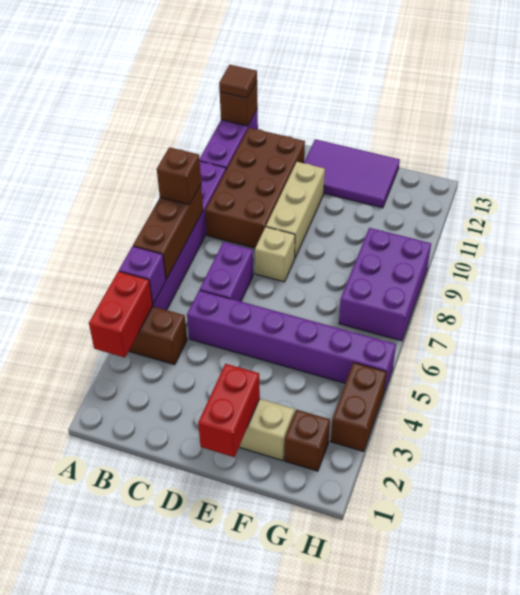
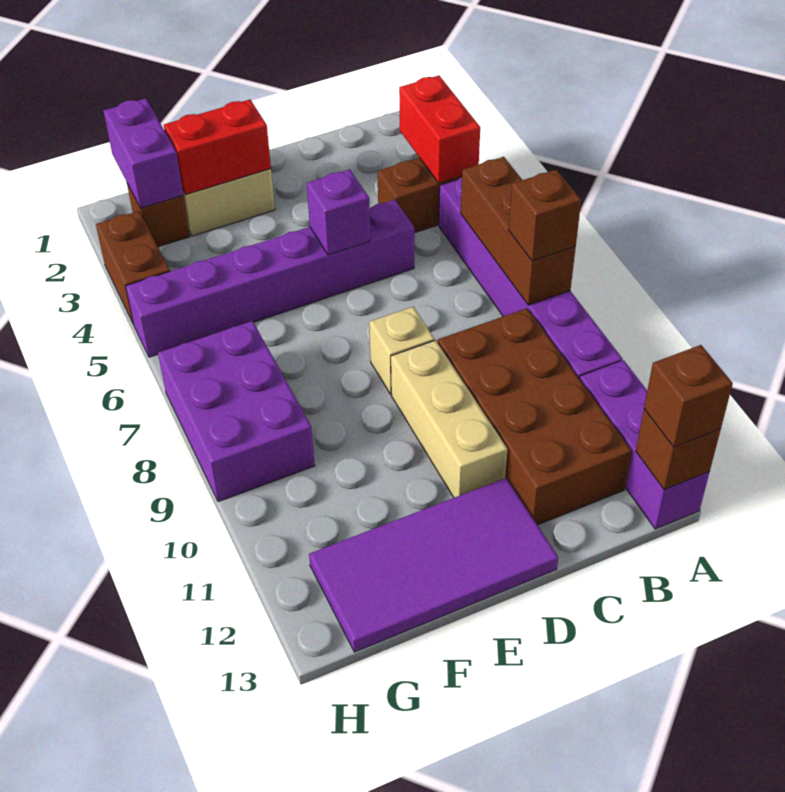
purple 1x1 brick [119,246,166,305] -> purple 1x1 brick moved to [307,169,370,255]
brown 1x1 tile [219,65,257,98] -> brown 1x1 brick [644,345,733,447]
purple 1x2 brick [200,242,253,301] -> purple 1x2 brick moved to [104,98,183,208]
purple 2x3 tile [304,139,400,208] -> purple 2x4 tile [309,478,558,652]
red 1x2 brick [198,364,260,457] -> red 1x2 brick turned to [164,100,271,195]

